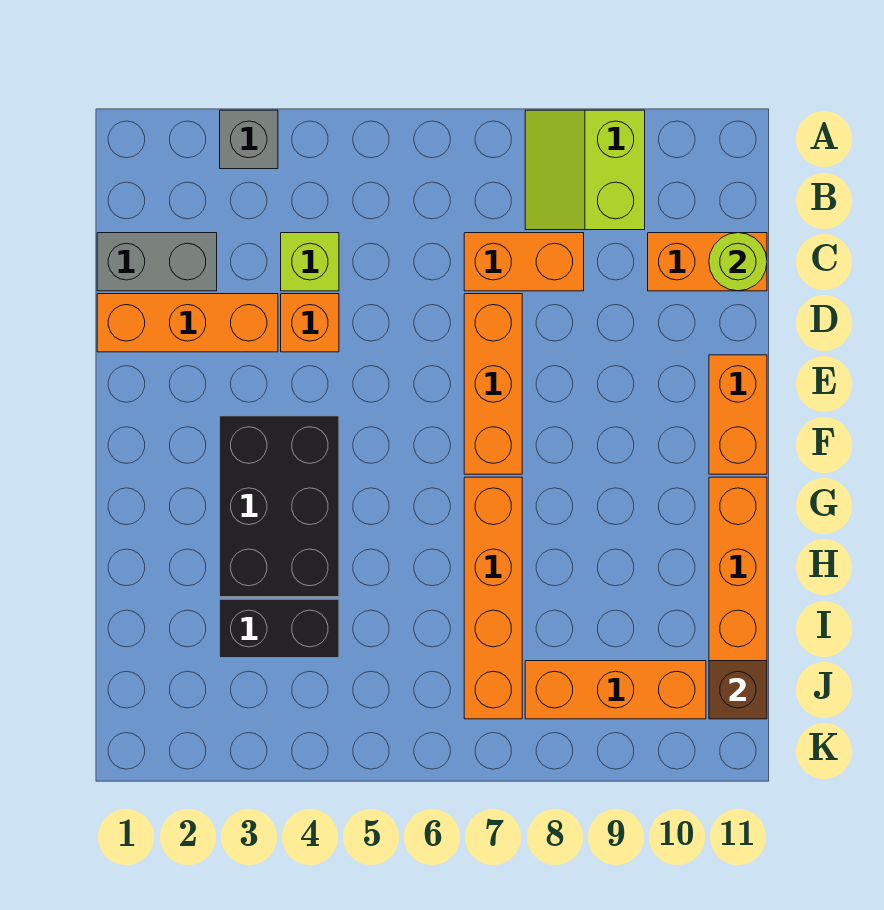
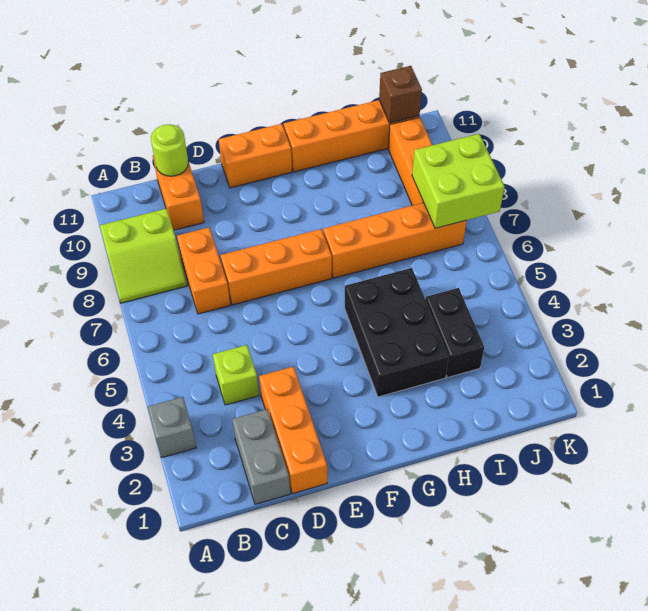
orange 1x1 brick [281,294,339,352] -> none
black 2x3 brick [220,416,339,597] -> black 2x3 brick turned to [345,268,449,397]
none -> lime 2x2 brick [412,134,505,228]

